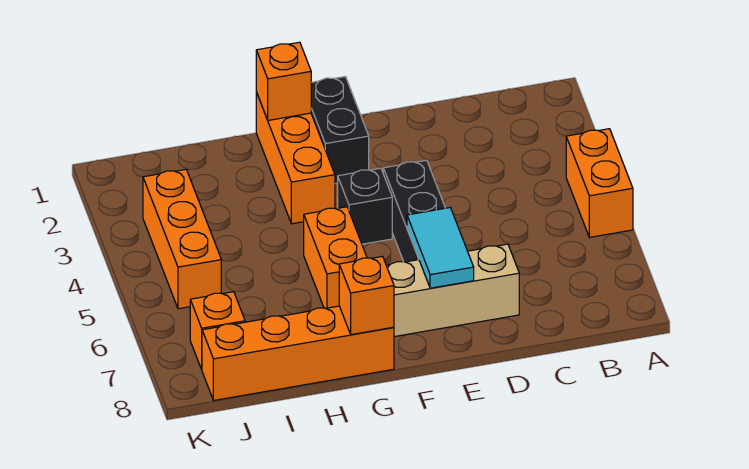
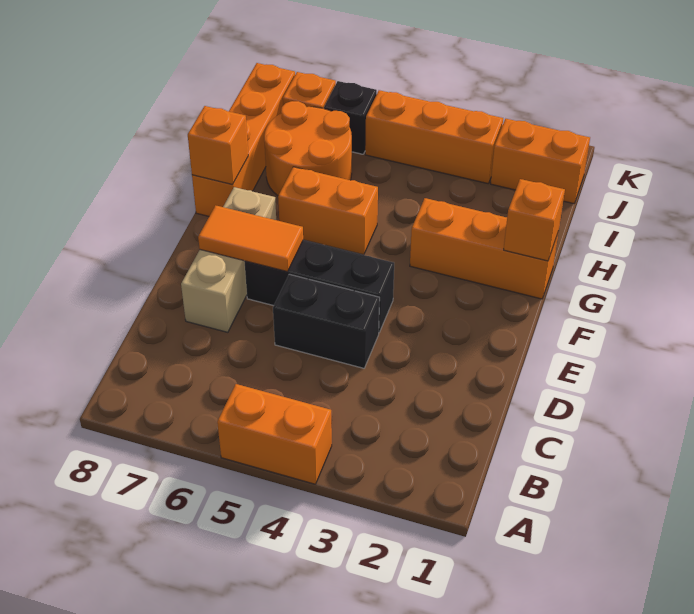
cyan 1x2 tile [407,208,474,288] -> orange 1x2 tile [198,205,303,272]
black 1x2 brick [311,77,369,184] -> black 1x2 brick moved to [273,274,380,368]
black 1x1 brick [338,168,392,244] -> black 1x1 brick moved to [324,81,377,154]
none -> orange 2x2 round brick [264,101,352,196]
none -> orange 1x2 brick [491,119,590,204]

